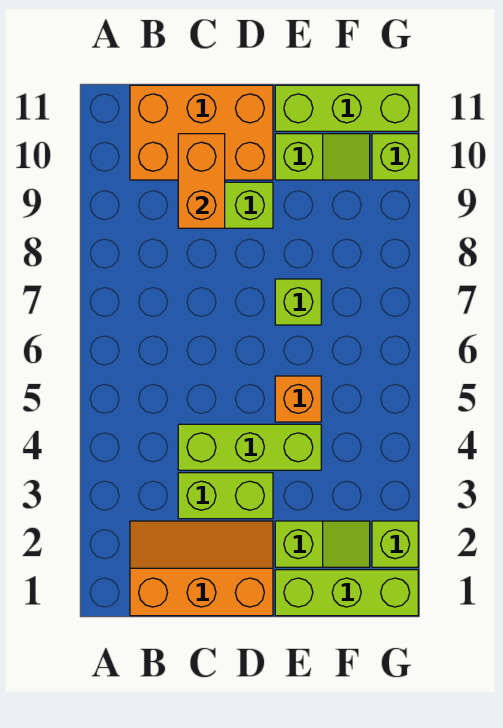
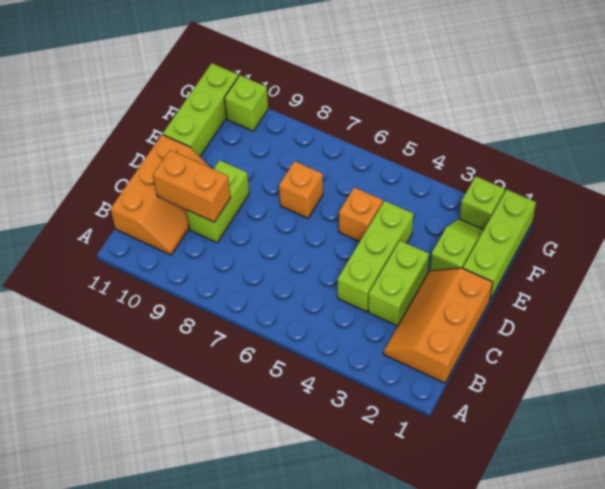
orange 2x3 brick [130,85,273,180] -> orange 2x3 slope [111,135,211,255]
lime 1x1 brick [275,279,321,325] -> orange 1x1 brick [279,161,323,218]
lime 1x2 slope [275,134,370,180] -> none

